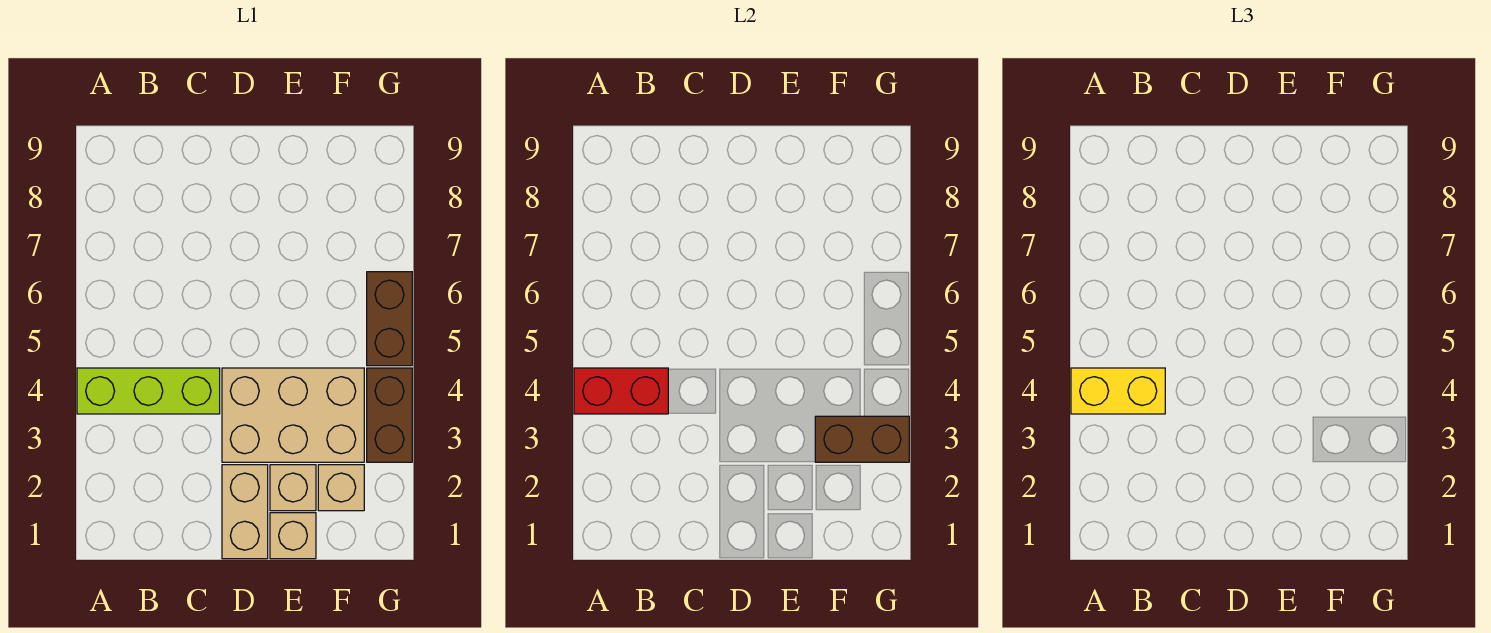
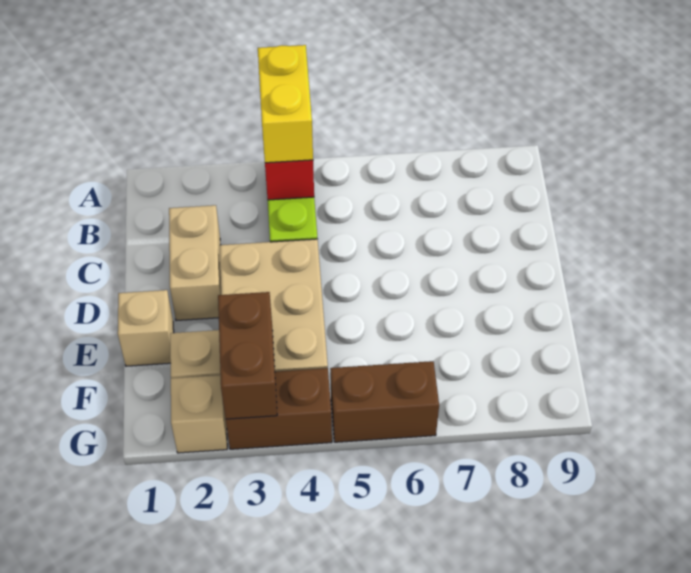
tan 1x2 brick [222,465,268,559] -> tan 1x2 brick turned to [169,205,221,321]
tan 1x1 brick [270,465,316,511] -> tan 1x1 brick moved to [171,375,227,453]

